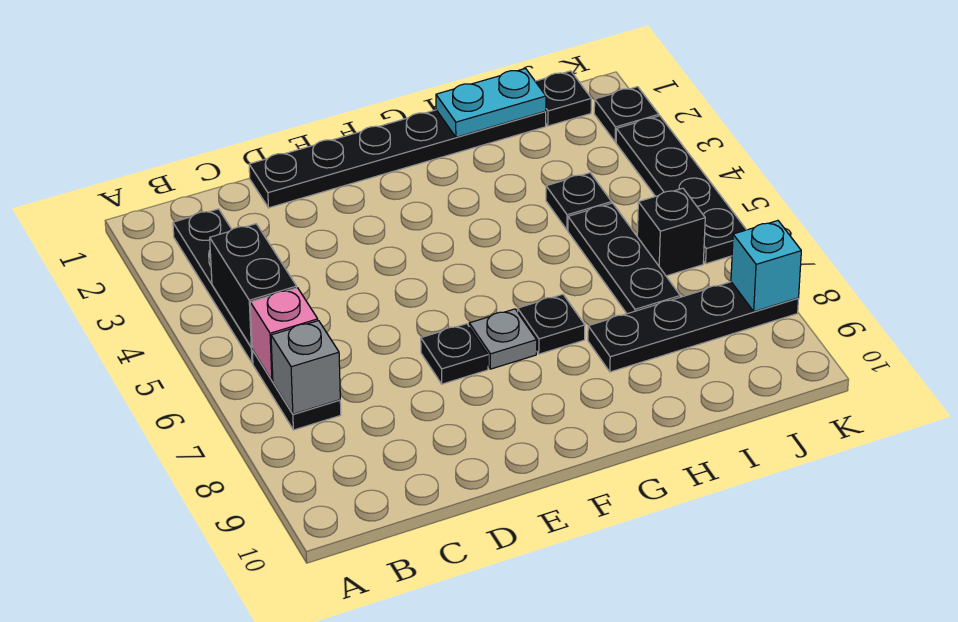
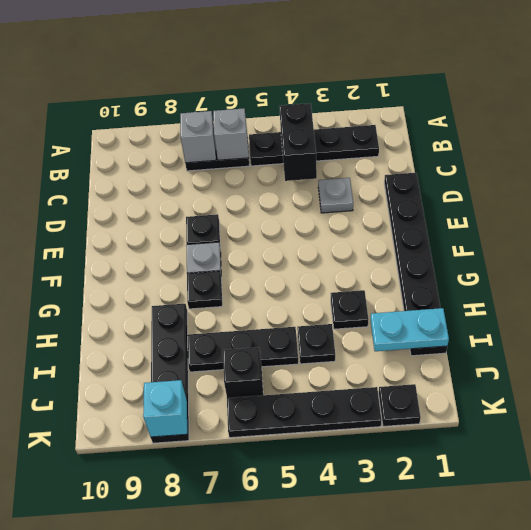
black 1x2 brick [210,224,297,348] -> black 1x2 brick turned to [279,103,317,181]
pink 1x1 brick [250,288,318,381] -> grey 1x1 brick [213,108,249,160]
none -> grey 1x1 plate [318,178,353,213]
cyan 1x2 plate [436,69,546,137] -> cyan 1x2 plate turned to [371,308,449,351]
black 1x1 plate [535,71,591,126] -> black 1x1 plate moved to [331,290,368,329]

